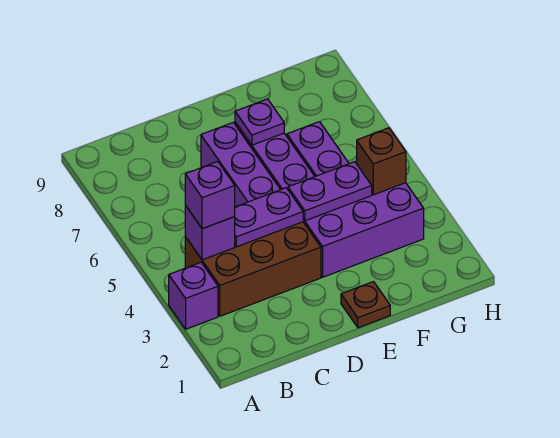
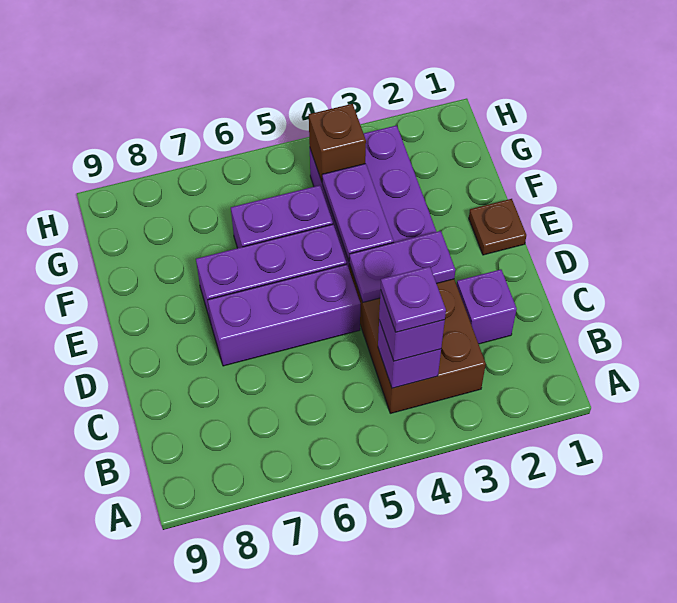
purple 1x1 brick [169,262,218,329] -> purple 1x1 brick moved to [457,269,517,344]
purple 1x2 plate [234,188,304,247] -> purple 1x2 plate turned to [349,231,455,302]
purple 1x1 plate [235,99,284,145] -> purple 1x1 plate moved to [381,266,446,332]

